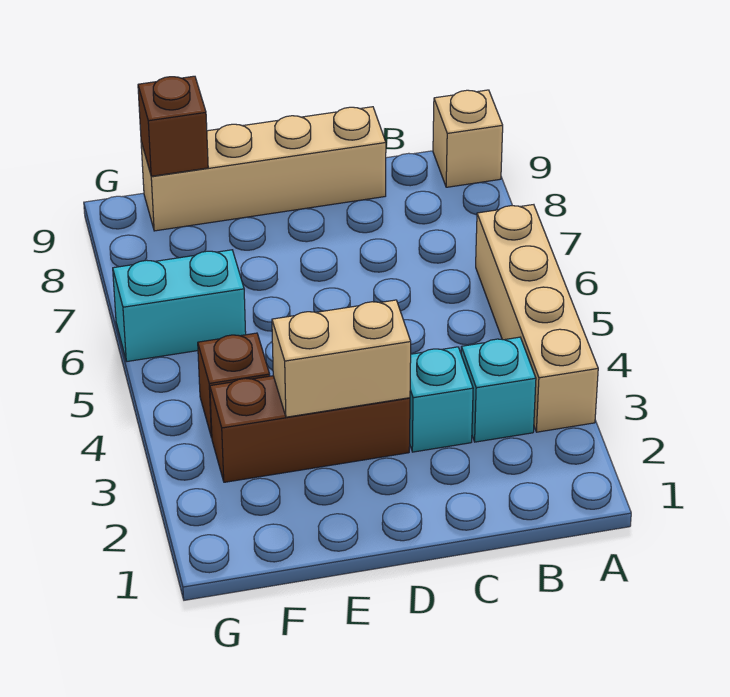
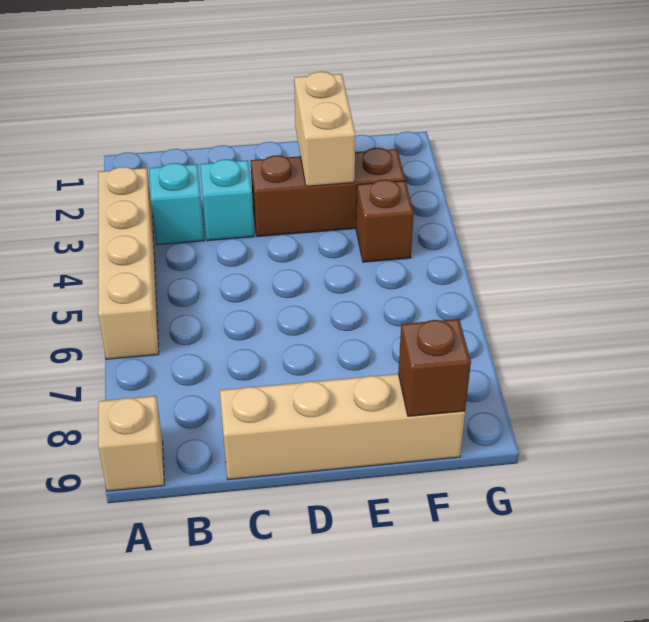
tan 1x2 brick [272,300,411,417] -> tan 1x2 brick turned to [294,72,355,186]
cyan 1x2 brick [113,250,246,361] -> none

